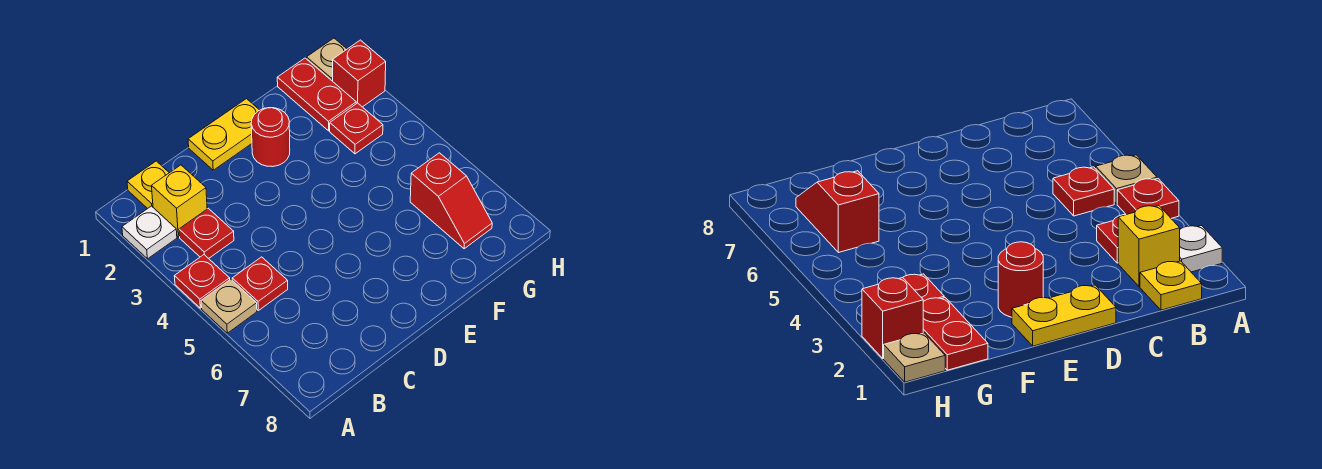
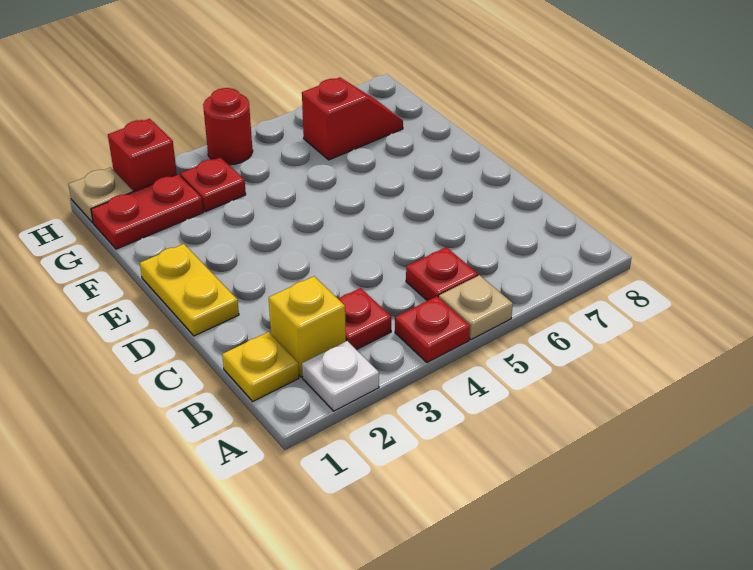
red 1x1 round brick [251,108,290,167] -> red 1x1 round brick moved to [203,88,253,165]

